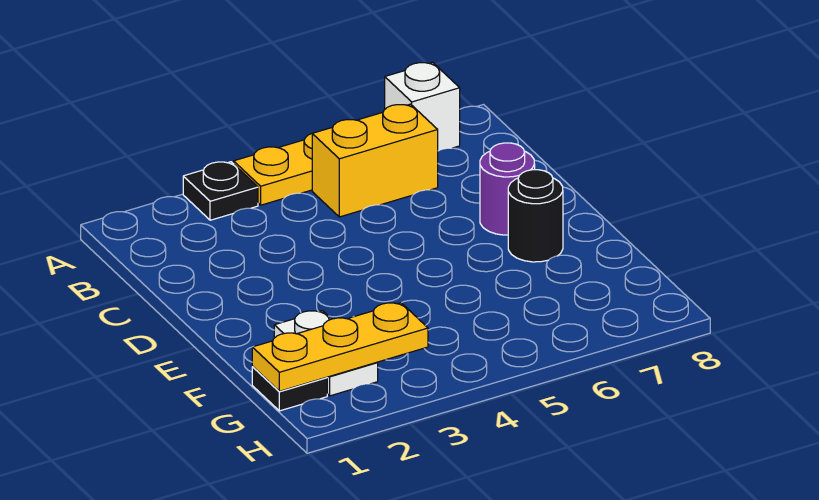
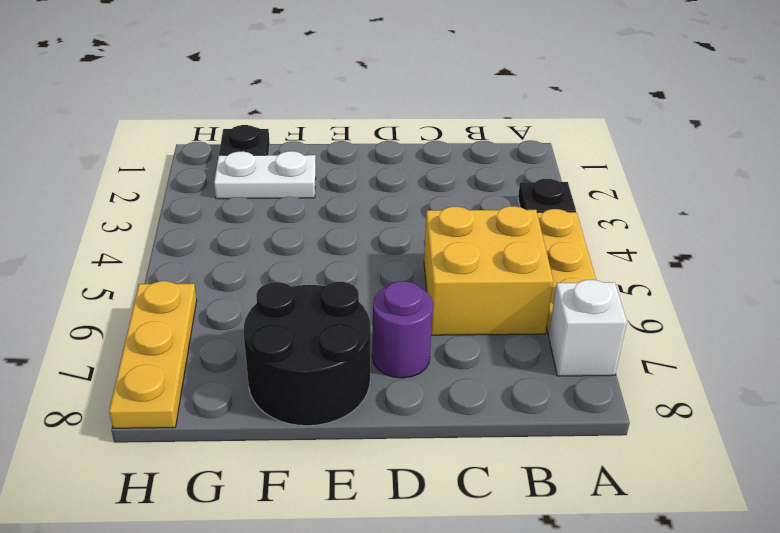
yellow 1x2 brick [312,104,438,217] -> yellow 2x2 brick [424,206,553,335]
black 1x1 round brick [508,170,563,262] -> black 2x2 round brick [244,282,371,426]
yellow 1x3 plate [252,303,428,391] -> yellow 1x3 plate moved to [109,281,197,428]

